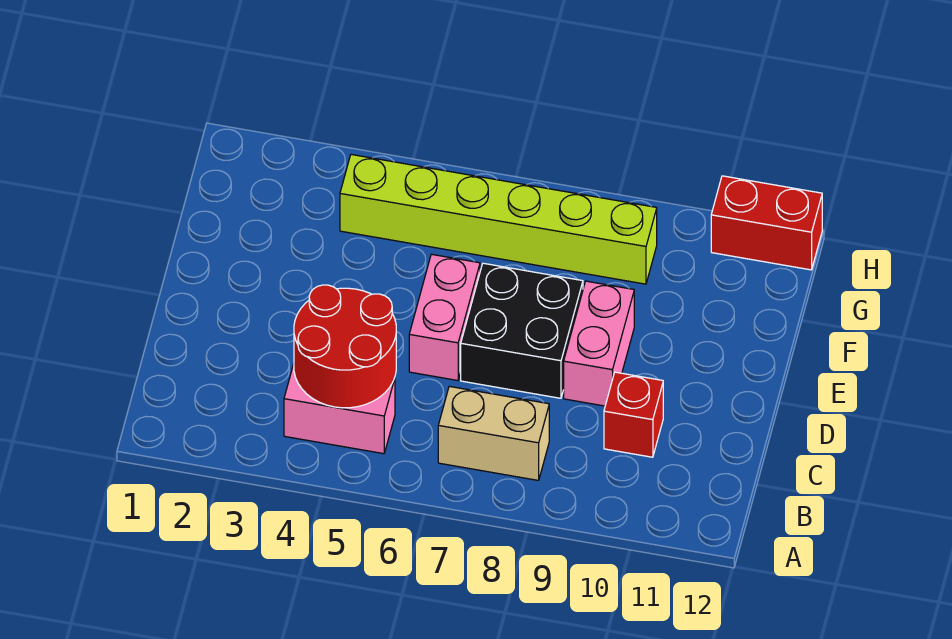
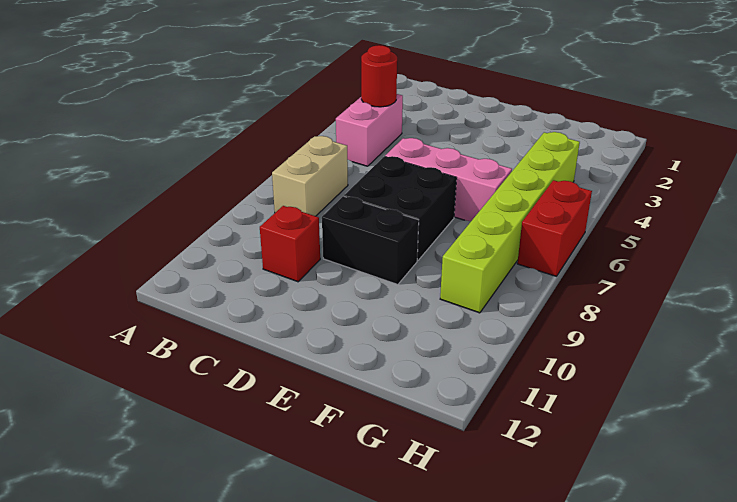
red 2x2 round brick [294,285,396,408] -> red 1x1 round brick [361,45,397,107]
pink 1x2 brick [409,254,480,380] -> pink 1x3 brick [385,138,512,221]
pink 1x2 brick [564,281,634,406] -> black 1x2 brick [322,196,419,285]
red 1x2 brick [711,176,822,270] -> red 1x2 brick moved to [517,180,592,276]

